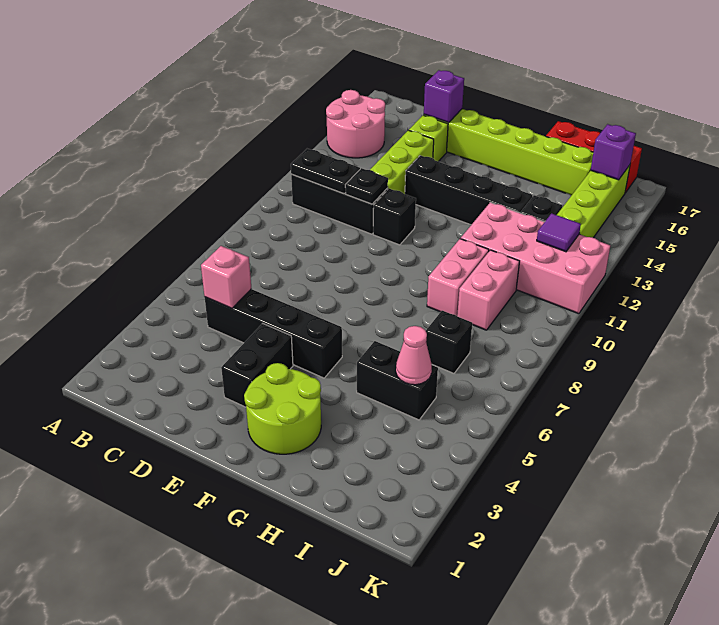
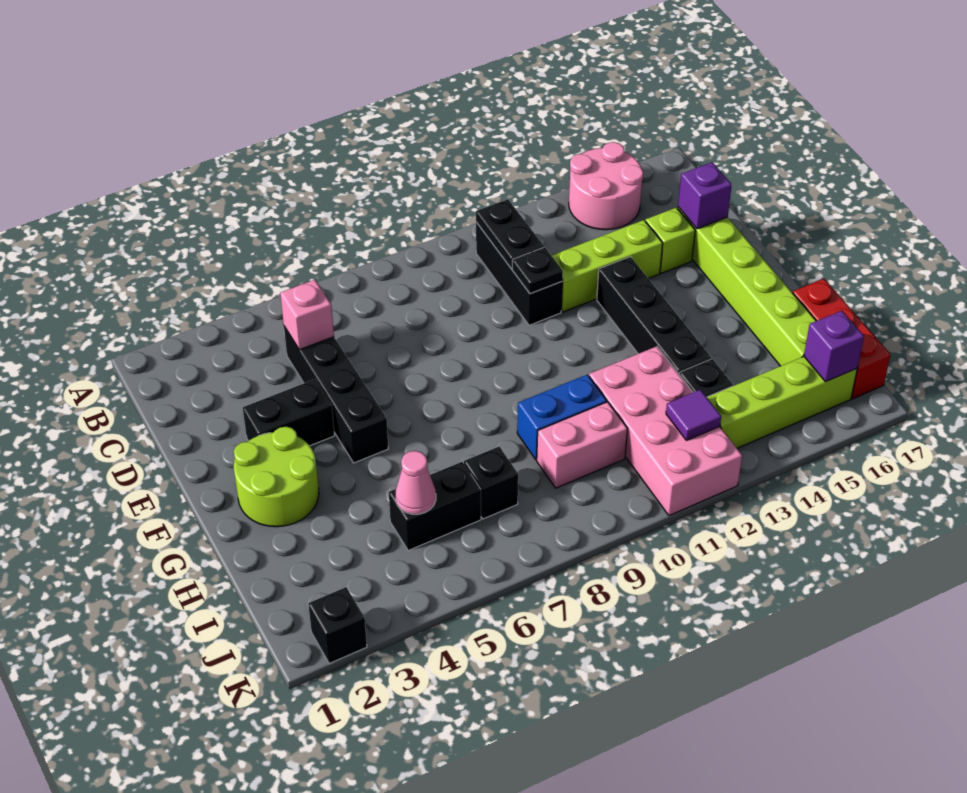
black 1x1 brick [373,189,416,245] -> black 1x1 brick moved to [308,587,367,664]
black 1x2 brick [357,341,438,420] -> black 1x2 brick turned to [389,462,481,551]
pink 1x2 brick [427,239,489,316] -> blue 1x2 brick [517,375,607,460]

